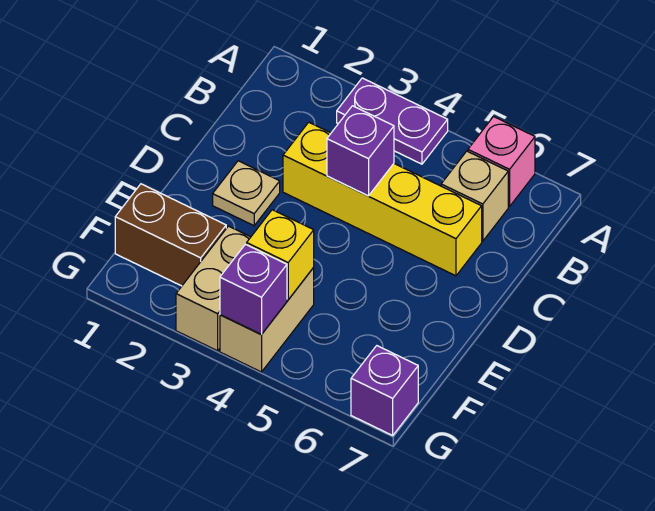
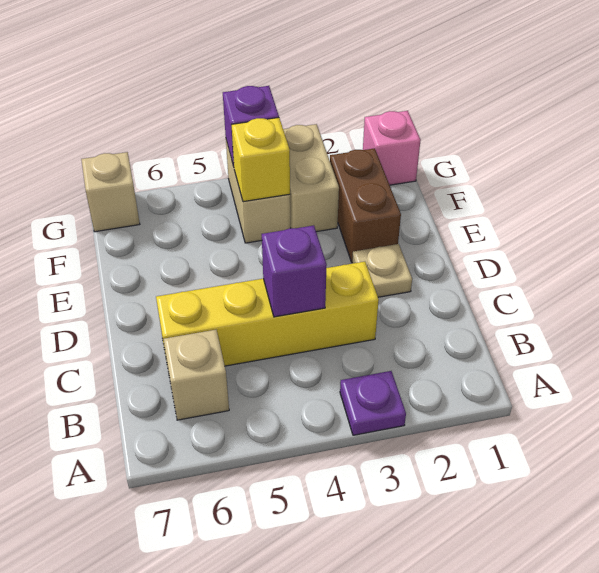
purple 1x2 plate [337,78,448,164] -> purple 1x1 plate [340,371,406,435]
pink 1x1 brick [468,117,535,207] -> pink 1x1 brick moved to [363,111,421,185]
brown 1x2 brick [115,184,226,286] -> brown 1x2 brick turned to [330,148,401,262]
purple 1x1 brick [351,346,418,435] -> tan 1x1 brick [81,152,140,232]

